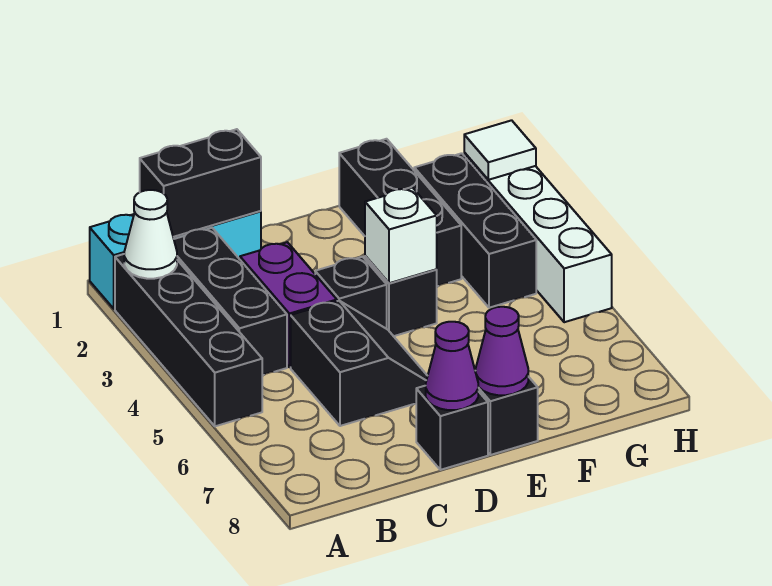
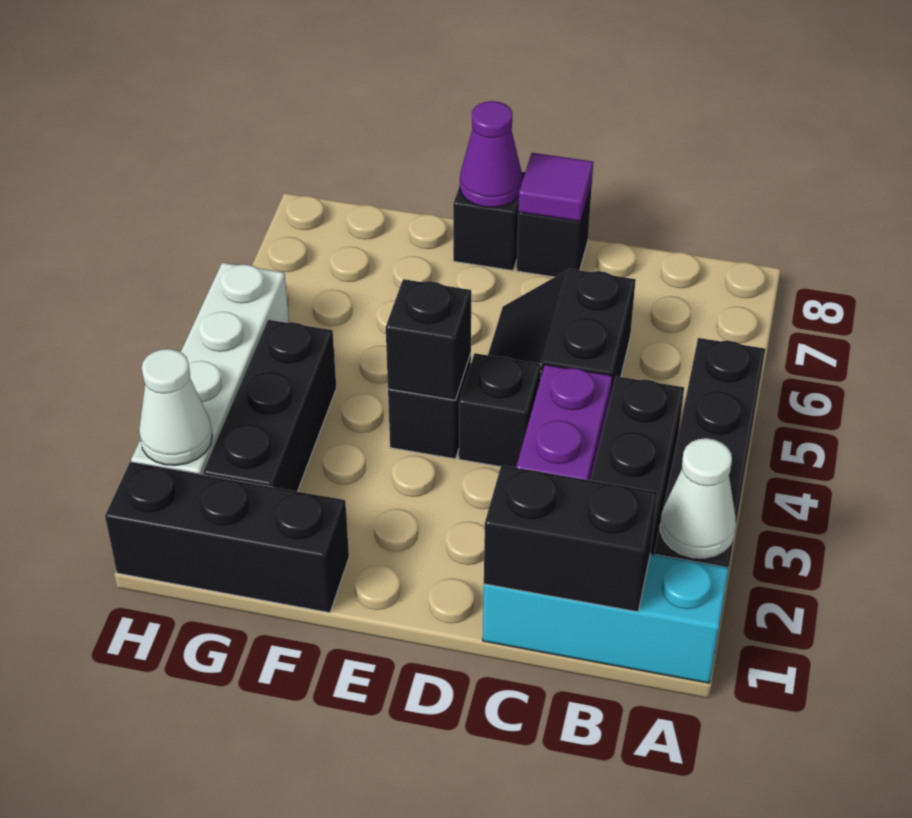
purple 1x1 cone [426,322,478,410] -> purple 1x1 tile [518,153,593,222]
white 1x1 brick [365,188,437,283] -> black 1x1 brick [386,279,471,400]
black 1x3 brick [339,139,461,286] -> black 1x3 brick turned to [105,462,349,613]
white 1x1 tile [464,120,536,180] -> white 1x1 cone [139,349,212,465]

